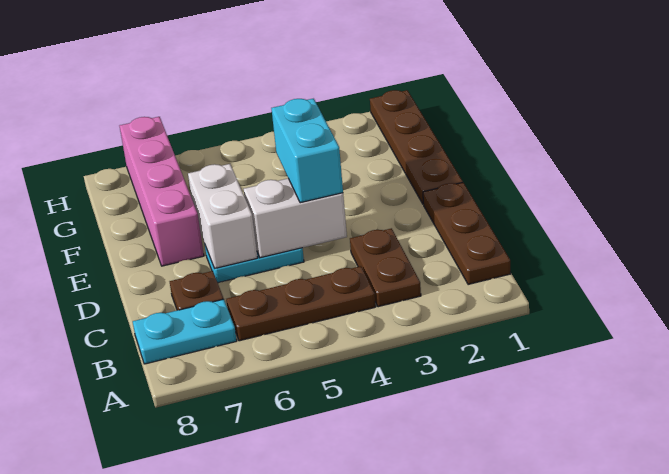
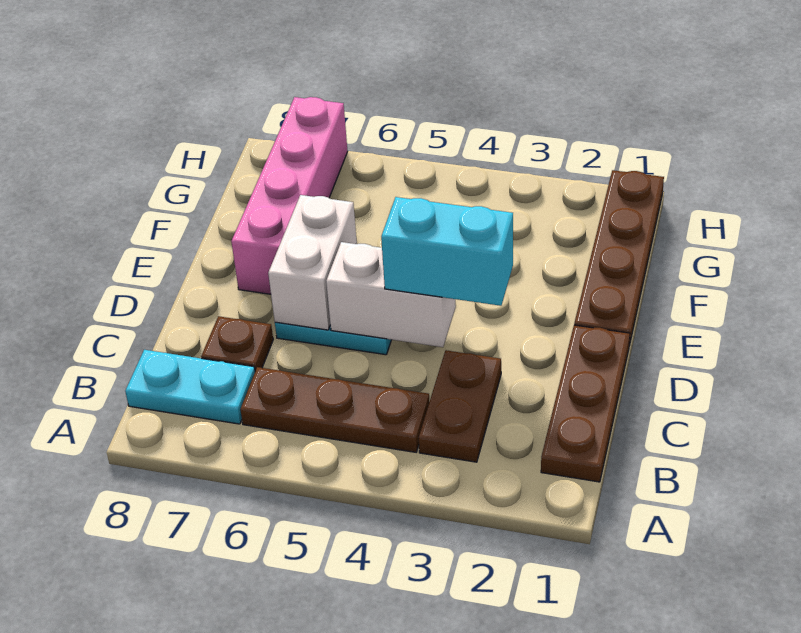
cyan 1x2 brick [271,99,343,203] -> cyan 1x2 brick turned to [381,197,513,306]

